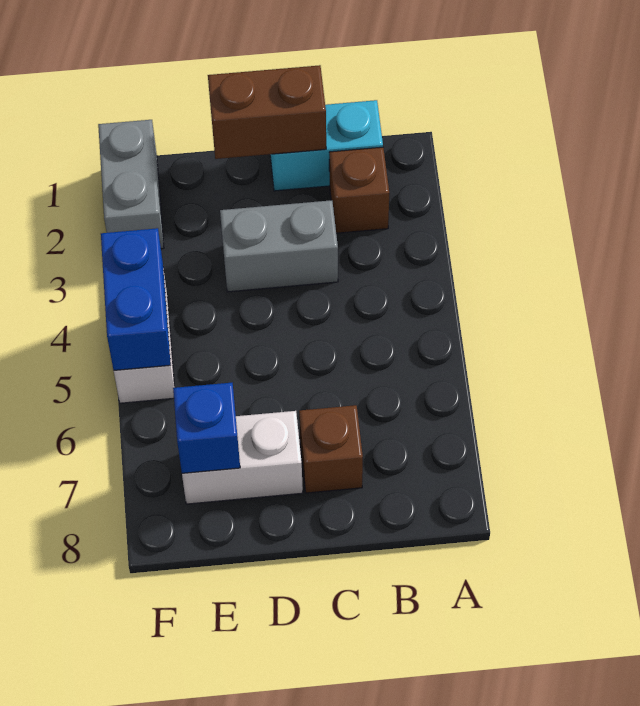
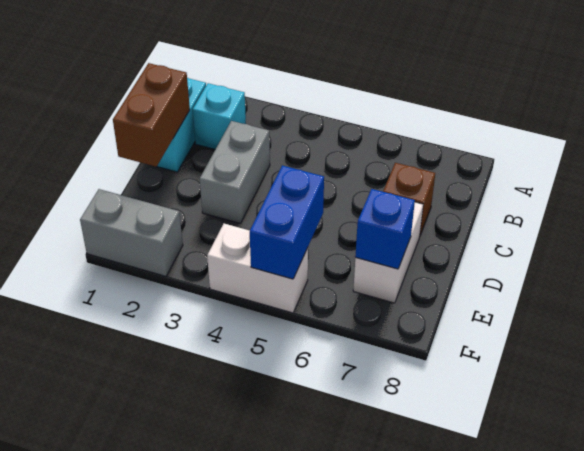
brown 1x1 brick [329,147,389,233] -> cyan 1x1 brick [193,83,246,149]
blue 1x2 brick [101,228,171,370] -> blue 1x2 brick turned to [250,165,324,279]

